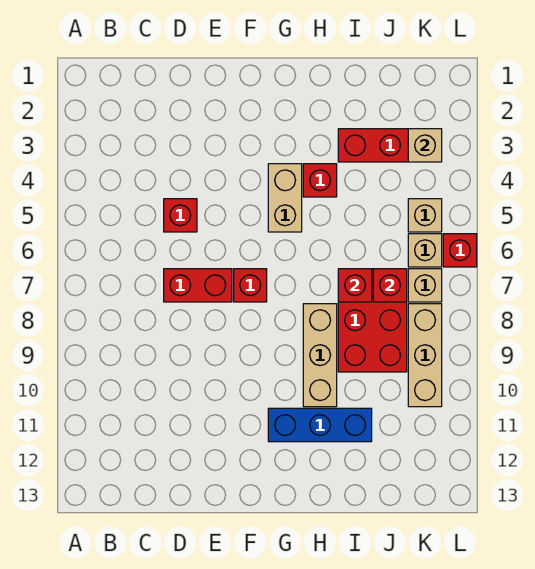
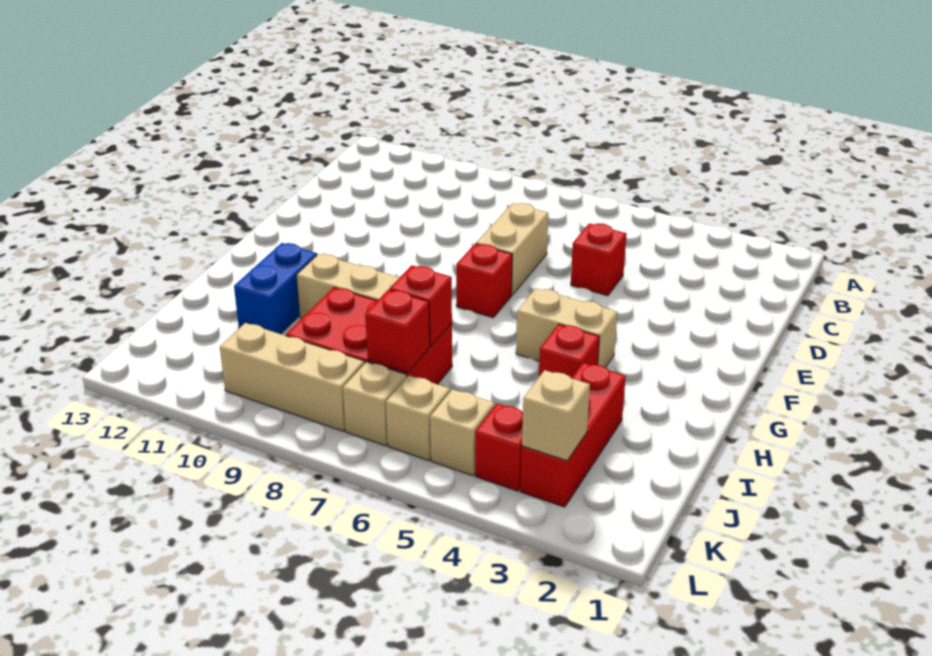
red 1x2 brick [164,269,232,302] -> tan 1x2 brick [476,203,548,295]
blue 1x3 brick [268,408,372,442] -> blue 1x2 brick [234,243,317,334]
red 1x1 brick [443,234,477,267] -> red 1x1 brick moved to [475,404,523,491]

